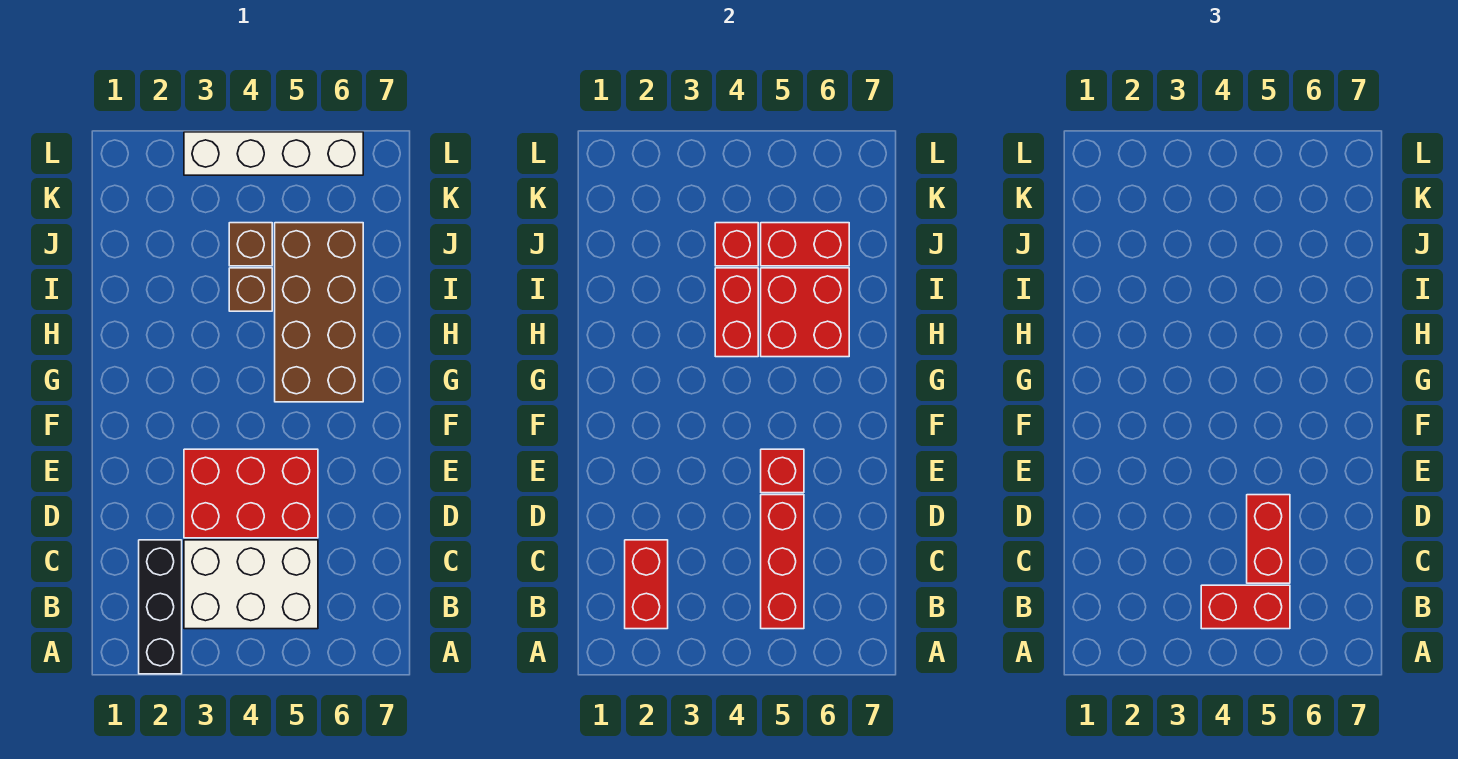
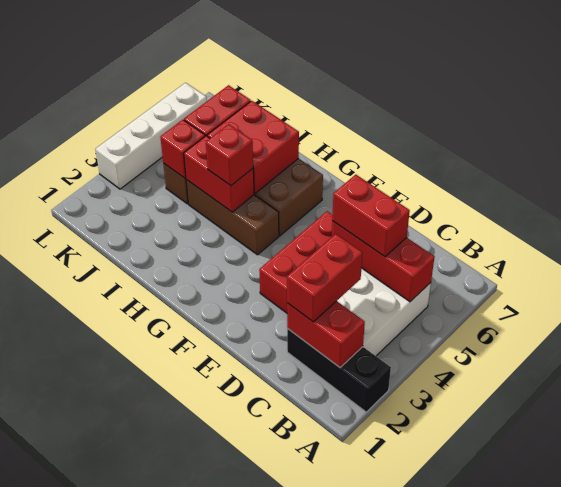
red 1x2 brick [1201,585,1290,629] -> red 1x2 brick moved to [287,234,362,322]
red 1x1 brick [761,449,804,493] -> red 1x1 brick moved to [206,124,253,186]
brown 1x1 brick [229,268,272,311] -> brown 1x3 brick [186,180,279,255]

